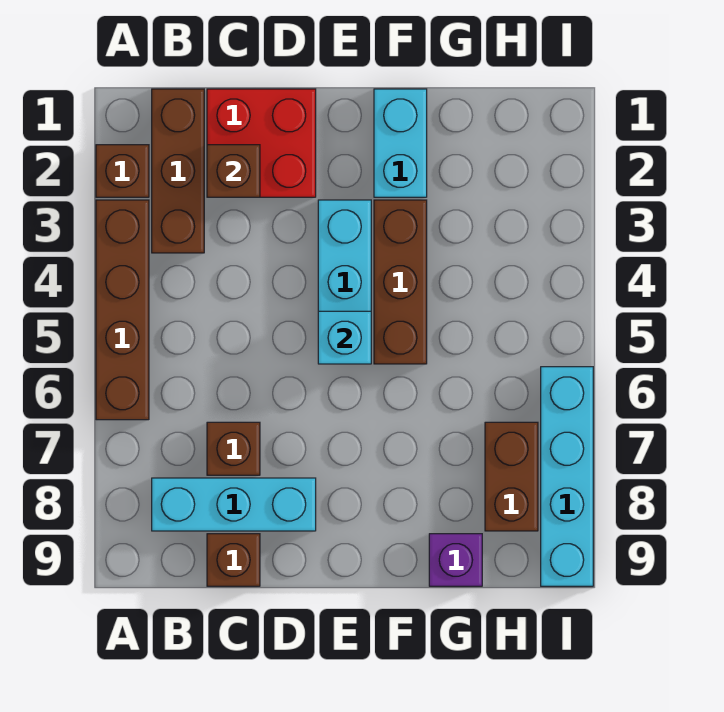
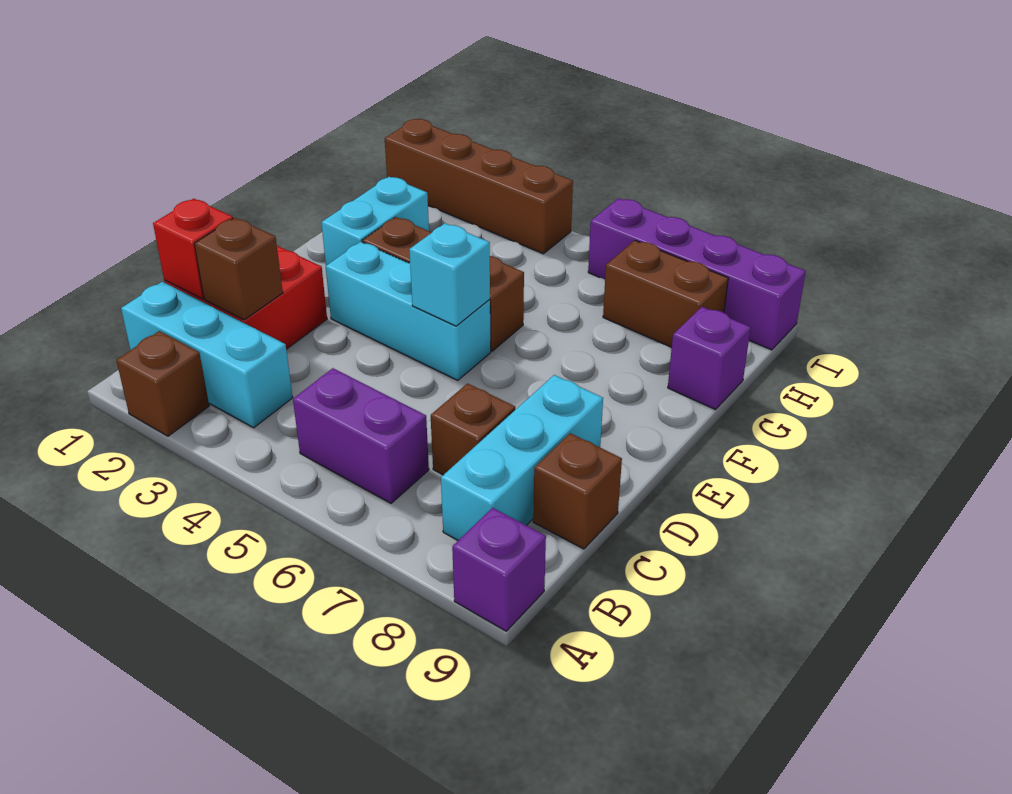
brown 1x4 brick [96,200,149,420] -> brown 1x4 brick moved to [385,119,573,254]
none -> purple 1x1 brick [452,508,546,631]
brown 1x3 brick [152,89,204,253] -> cyan 1x3 brick [121,282,293,428]
none -> purple 1x2 brick [293,368,429,503]
none -> red 1x1 brick [153,199,233,299]
cyan 1x2 brick [374,89,427,197] -> cyan 1x2 brick turned to [321,177,429,265]
cyan 1x4 brick [541,367,593,586] -> purple 1x4 brick [588,198,806,350]

